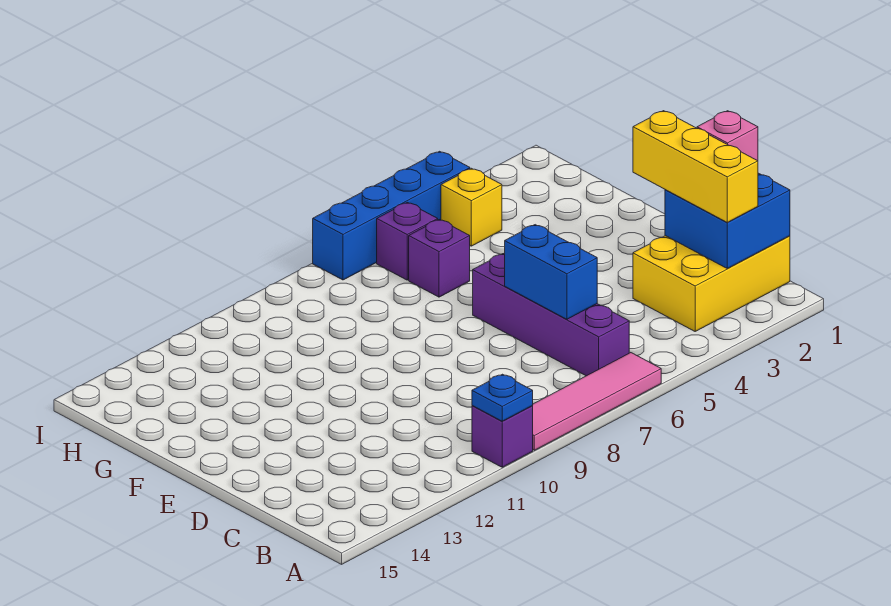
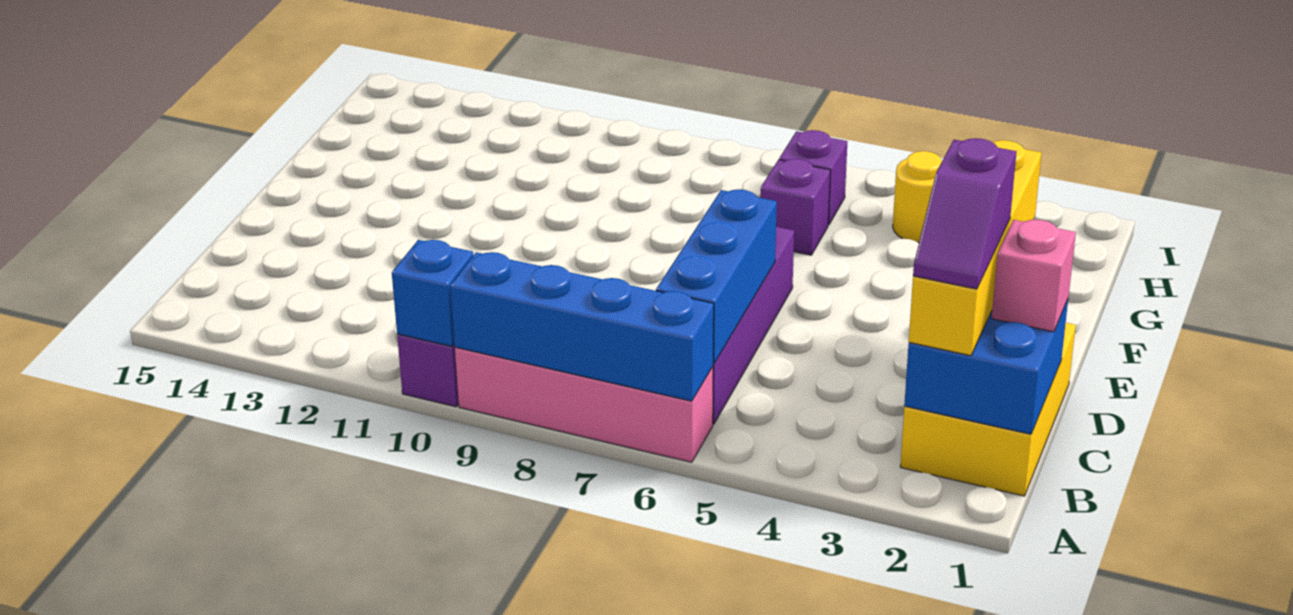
pink 1x4 tile [532,353,661,450] -> pink 1x4 brick [455,347,713,462]
blue 1x1 plate [472,374,533,421] -> blue 1x1 brick [392,240,473,346]
yellow 2x3 brick [633,236,790,331] -> yellow 2x3 brick turned to [900,323,1076,496]
yellow 1x3 brick [633,111,758,222] -> yellow 1x4 brick [909,140,1041,356]
none -> purple 1x2 slope [913,138,1016,289]
blue 1x2 brick [505,225,597,319] -> blue 1x3 brick [656,190,777,364]
yellow 1x1 brick [441,168,502,246] -> yellow 1x1 round brick [893,151,942,243]
blue 1x4 brick [313,151,470,280] -> blue 1x4 brick moved to [450,252,714,401]

